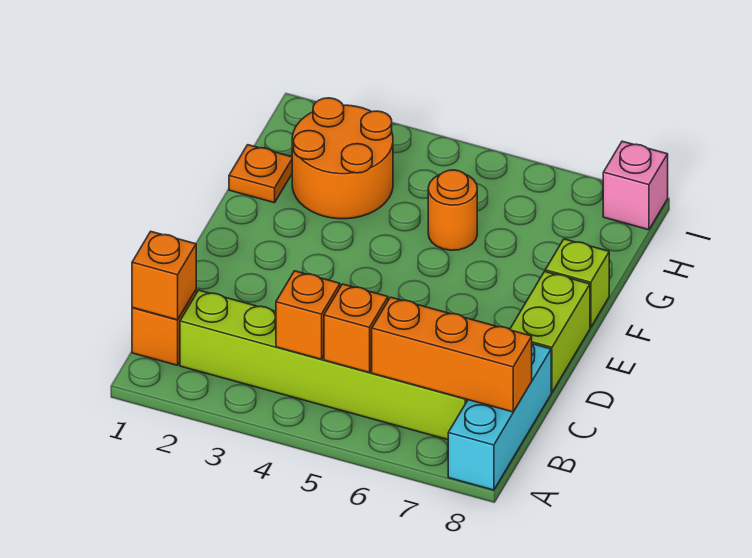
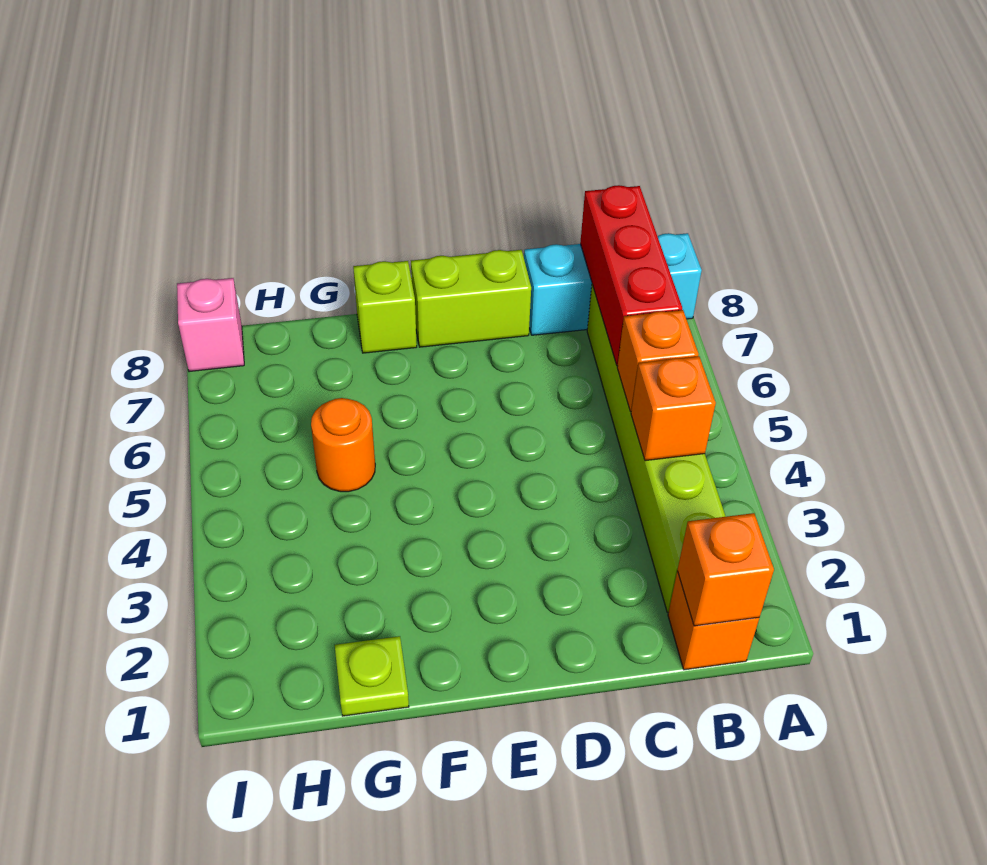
orange 1x3 brick [372,297,532,412] -> red 1x3 brick [580,185,682,366]
orange 1x1 plate [229,145,292,203] -> lime 1x1 plate [335,636,409,716]
orange 2x2 round brick [292,98,393,219] -> none

